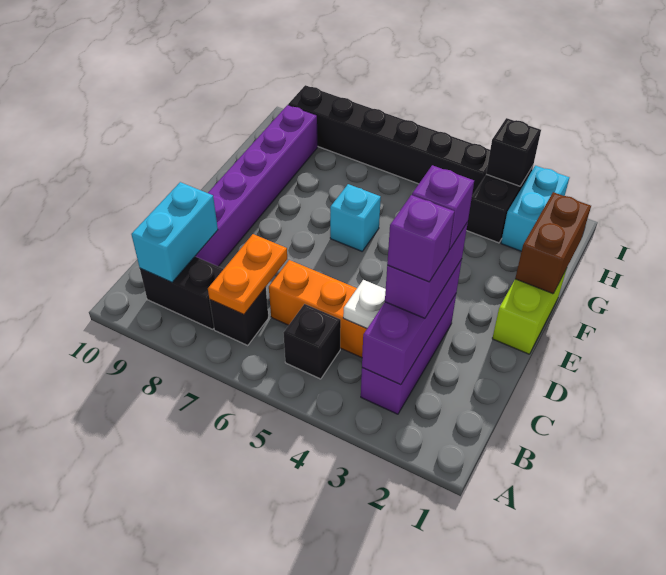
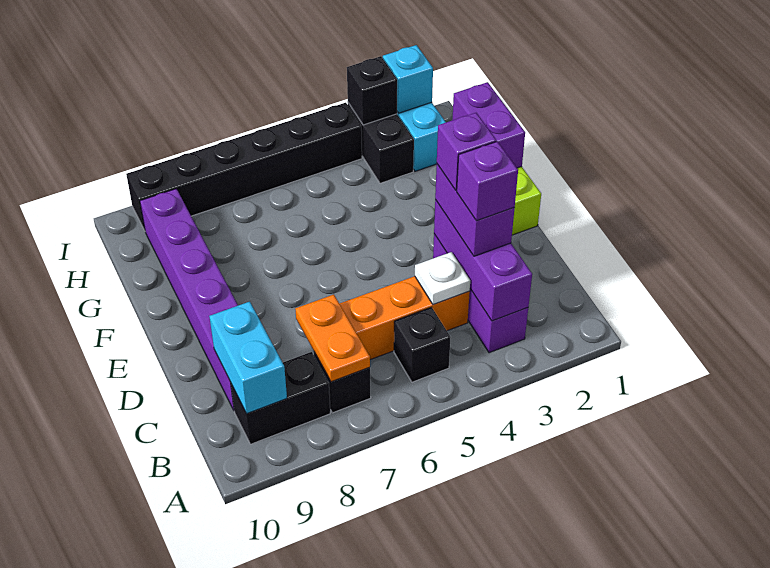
brown 1x2 brick [515,192,591,294] -> purple 1x2 brick [452,82,525,168]
cyan 1x1 brick [330,184,381,251] -> cyan 1x1 brick moved to [383,45,433,113]

